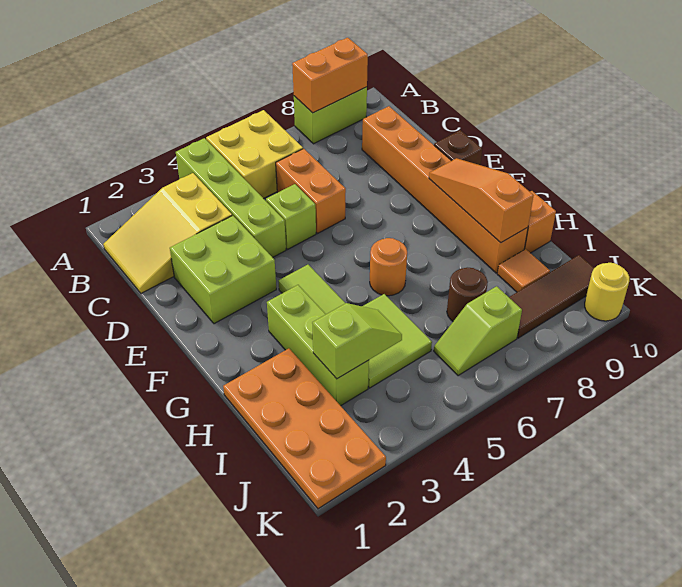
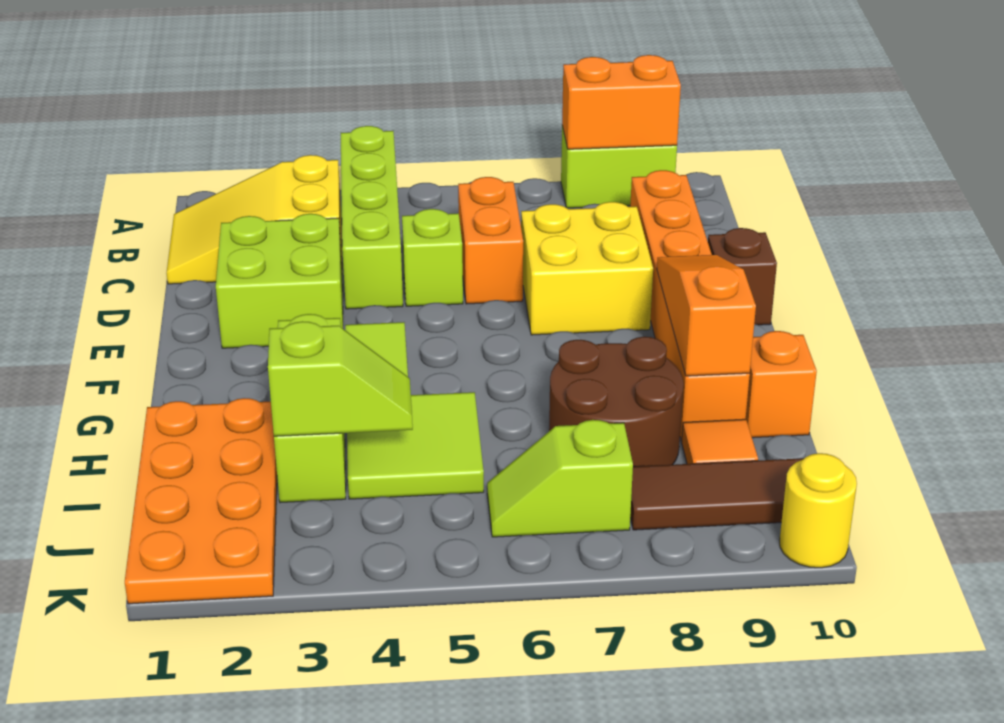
yellow 2x2 brick [206,110,303,199] -> yellow 2x2 brick moved to [521,202,653,335]
orange 1x1 round brick [370,238,407,296] -> none
brown 1x1 round brick [447,268,488,321] -> brown 2x2 round brick [549,337,683,467]

